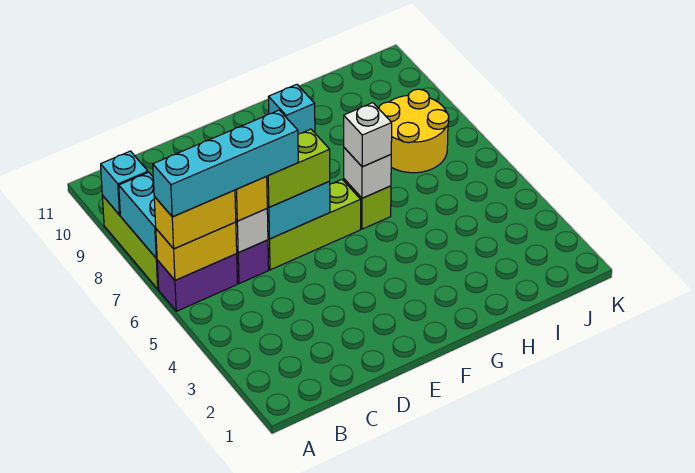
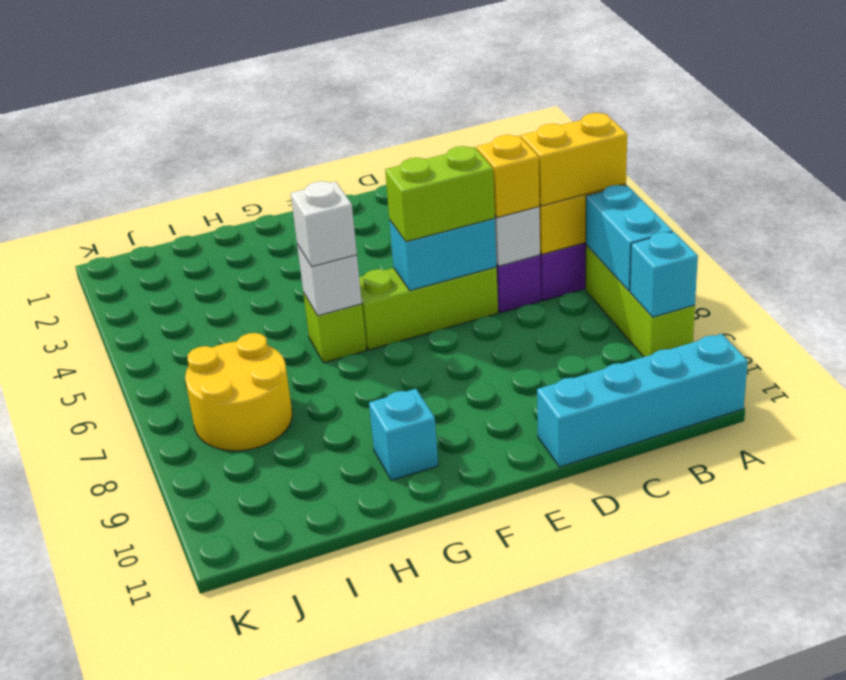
cyan 1x4 brick [153,110,298,217] -> cyan 1x4 brick moved to [537,334,748,467]

